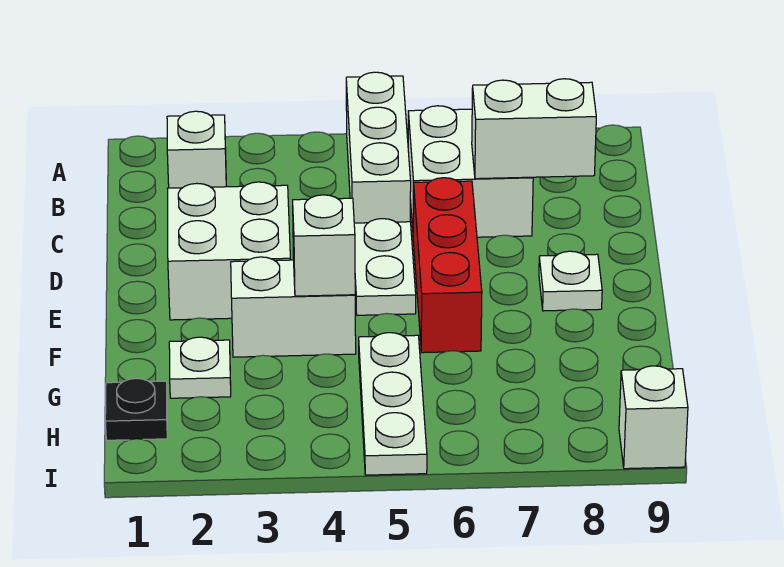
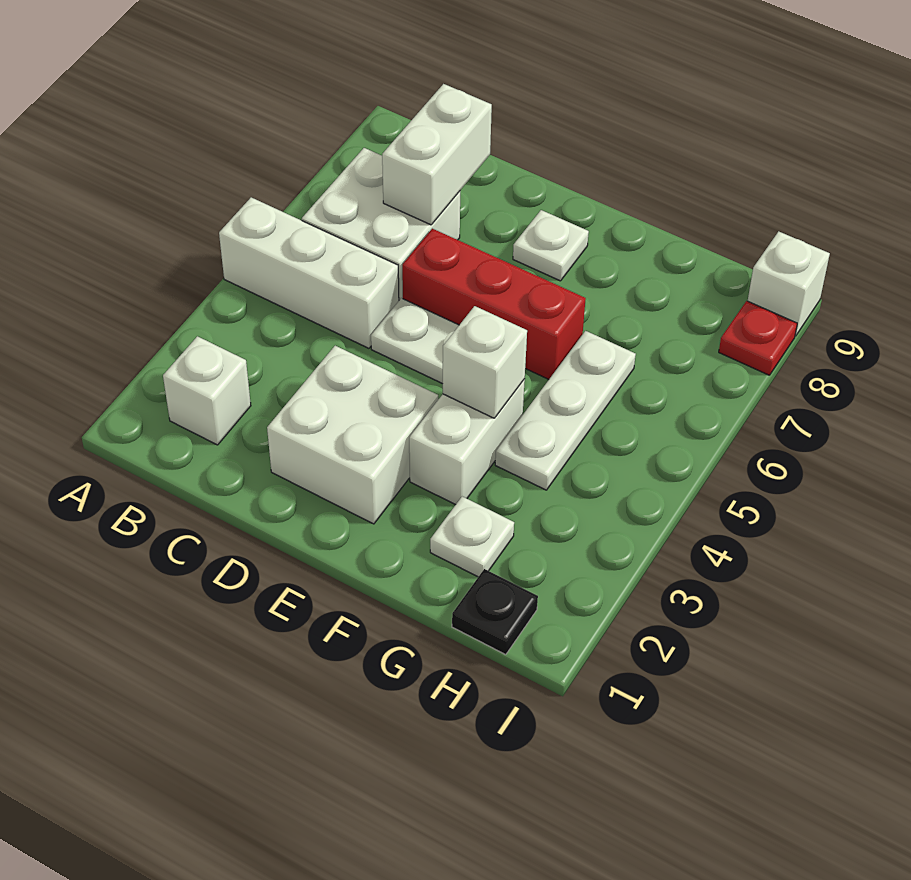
white 1x3 plate [359,333,427,475] -> white 1x3 plate turned to [495,331,636,490]
none -> red 1x1 plate [719,301,797,375]

